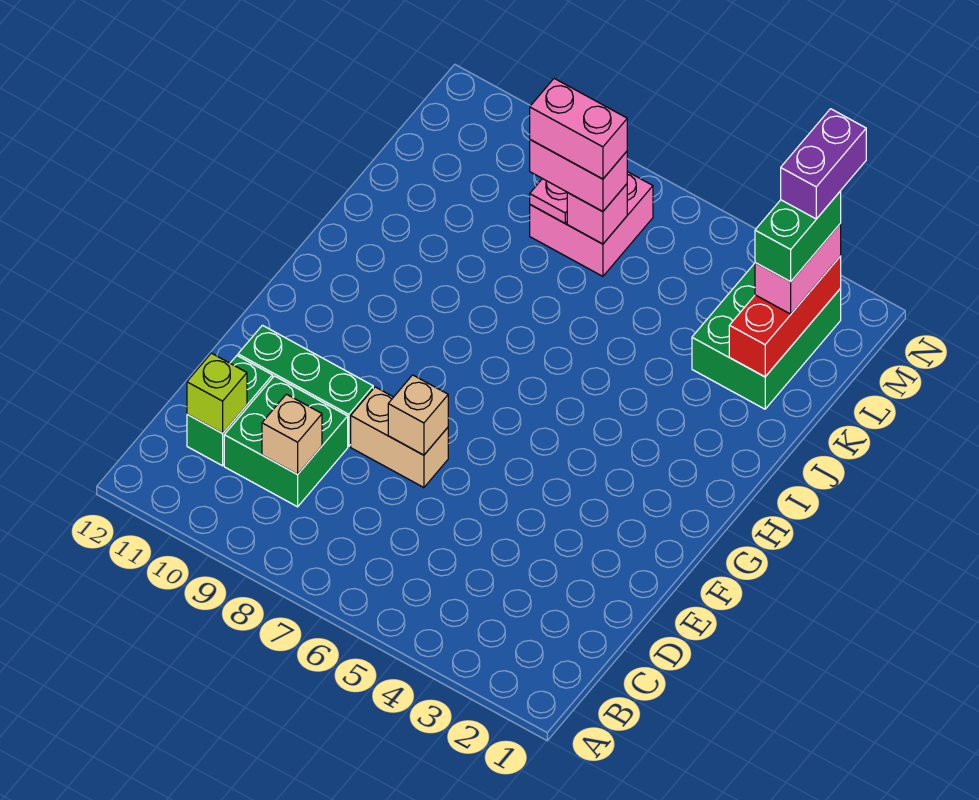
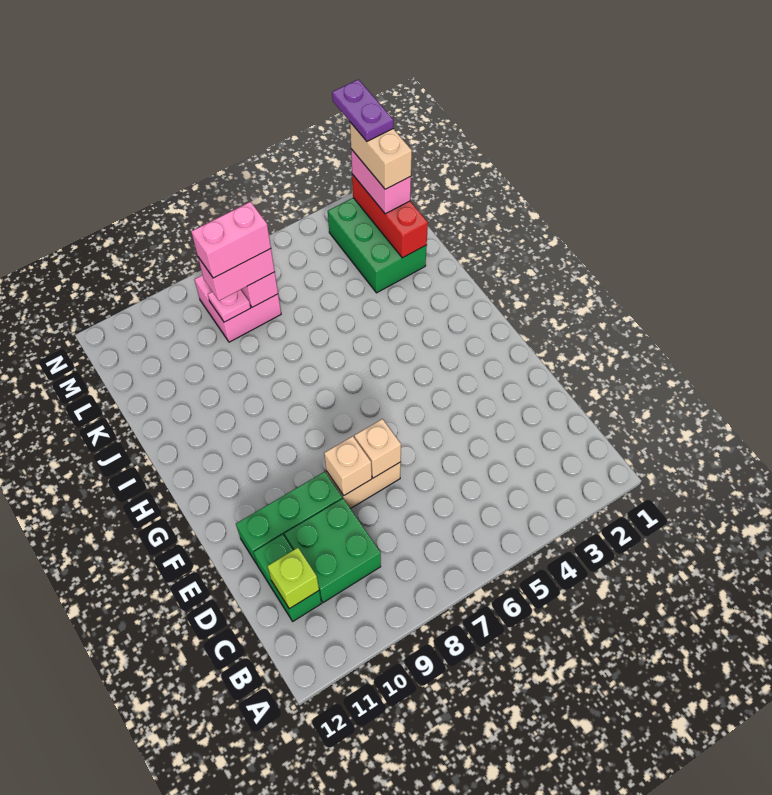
tan 1x1 brick [262,394,322,474] -> tan 1x1 brick moved to [324,436,372,495]
green 1x2 brick [755,191,841,282] -> tan 1x2 brick [350,122,412,189]
purple 1x2 brick [781,109,866,219] -> purple 1x2 plate [332,79,393,141]

